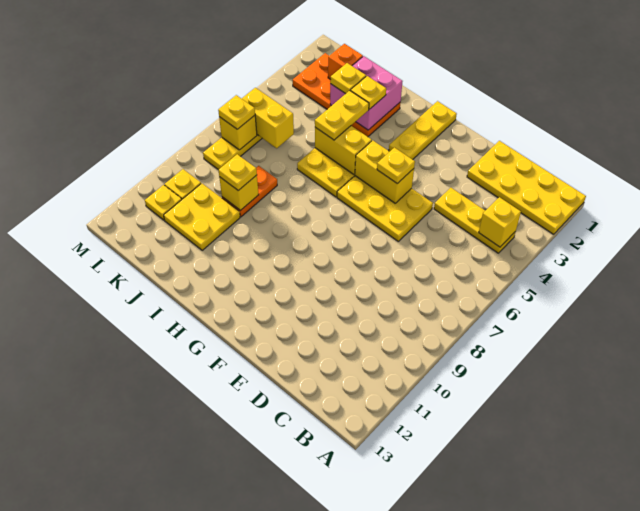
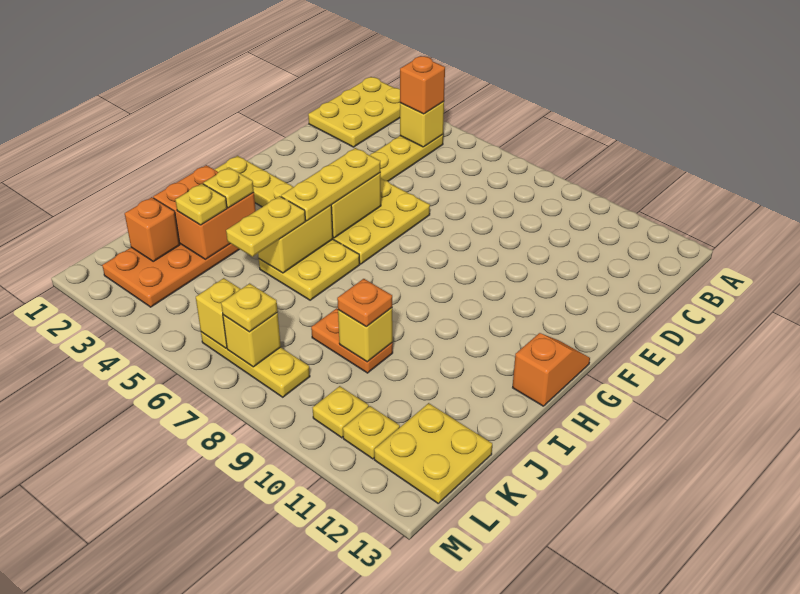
yellow 2x4 plate [467,141,586,234] -> yellow 2x3 plate [308,77,400,147]
none -> orange 1x1 brick [400,56,445,114]
yellow 1x1 plate [377,148,415,184] -> yellow 1x3 plate [281,148,381,221]
none -> orange 1x2 slope [513,333,590,406]
pink 2x2 brick [330,56,403,130] -> orange 2x2 brick [153,165,256,259]
yellow 1x2 plate [315,91,369,140] -> yellow 1x2 plate turned to [226,196,305,257]
yellow 1x1 plate [219,154,257,191] -> orange 1x1 plate [337,279,392,326]
yellow 2x2 plate [164,183,240,250] -> yellow 2x2 plate moved to [374,403,492,503]
yellow 1x2 brick [242,88,294,148] -> yellow 1x1 brick [196,278,240,348]

